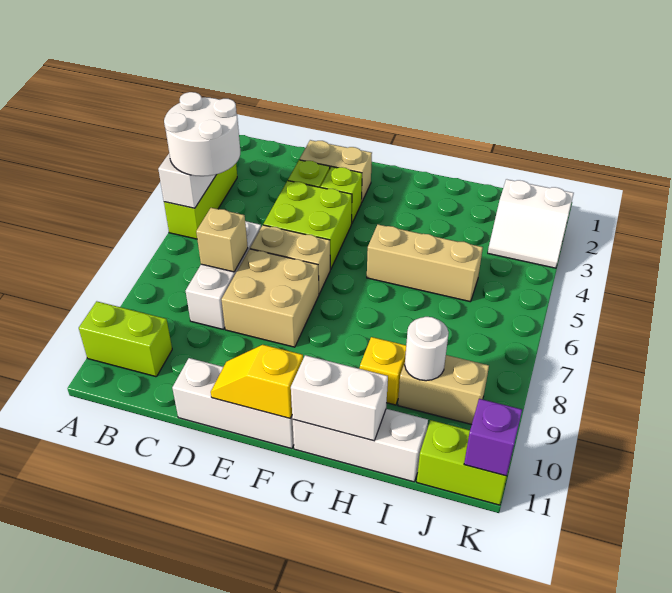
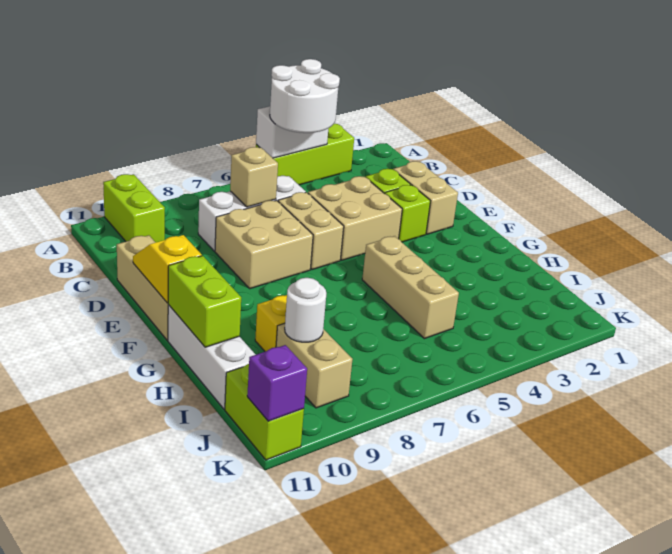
lime 2x2 brick [263,181,352,269] -> tan 2x2 brick [308,176,402,260]
white 1x3 brick [172,358,294,449] -> tan 1x3 brick [117,235,168,340]
white 1x2 brick [291,355,388,441] -> lime 1x2 brick [168,256,241,347]
white 2x2 slope [488,179,574,268] -> none

